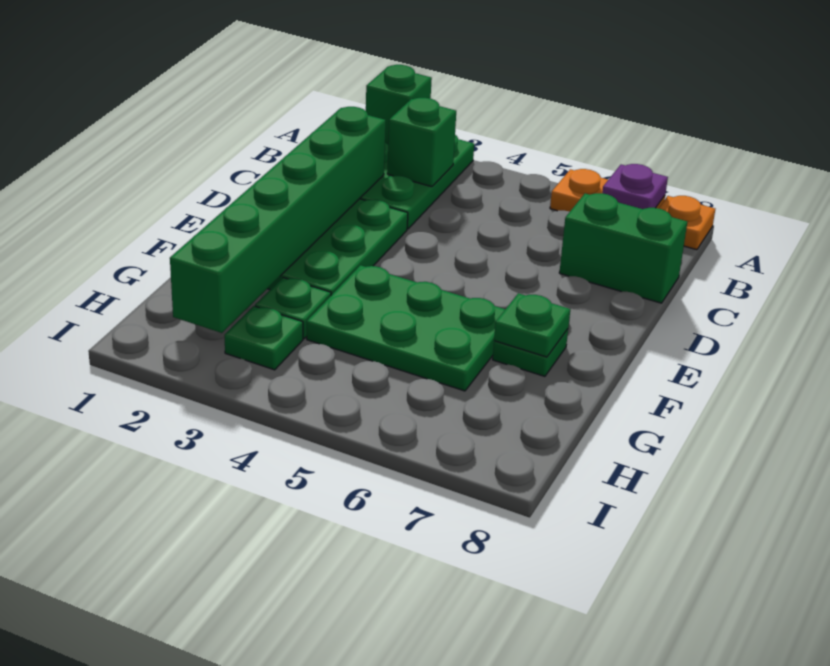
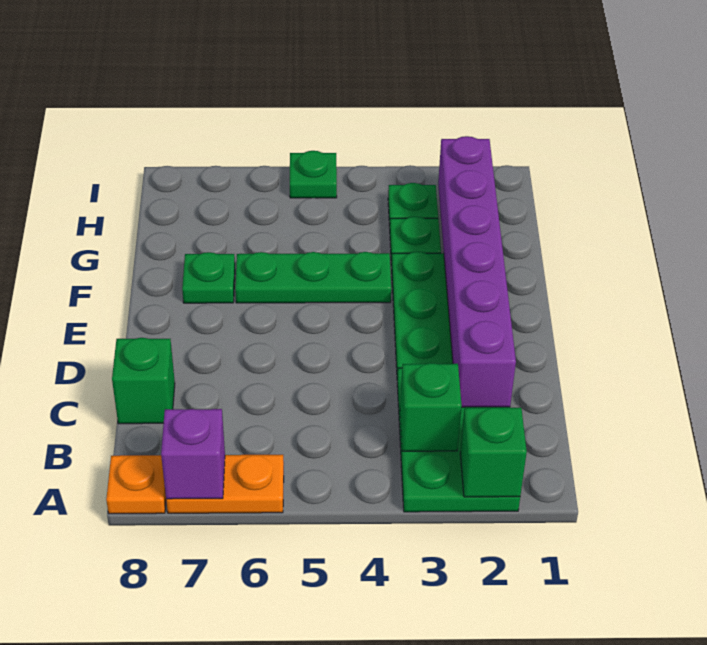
purple 1x1 plate [602,164,668,209] -> purple 1x1 brick [161,409,225,499]
green 1x6 brick [170,107,386,333] -> purple 1x6 brick [438,136,516,407]
green 1x2 brick [559,193,687,303] -> green 1x1 brick [112,338,175,424]
green 2x3 plate [307,265,505,391] -> green 1x3 plate [235,252,391,303]
green 1x1 plate [494,293,570,357] -> green 1x1 plate moved to [290,151,337,198]

